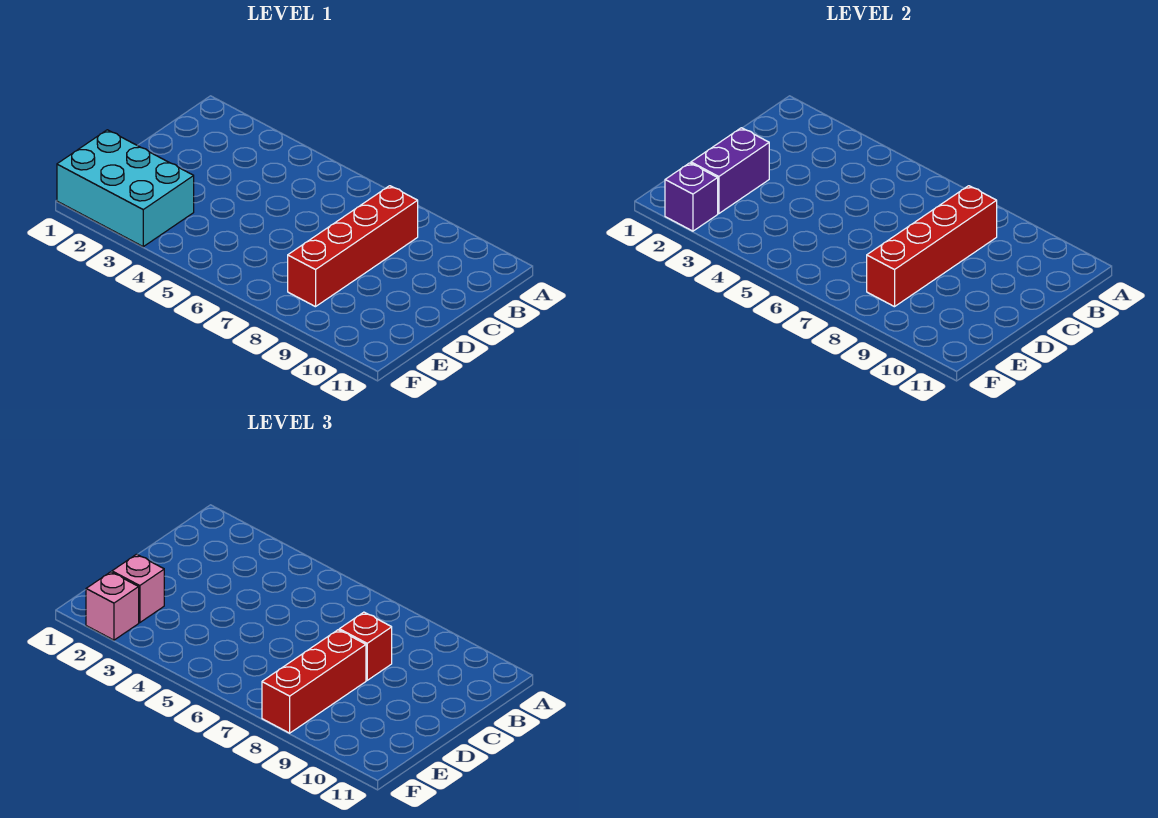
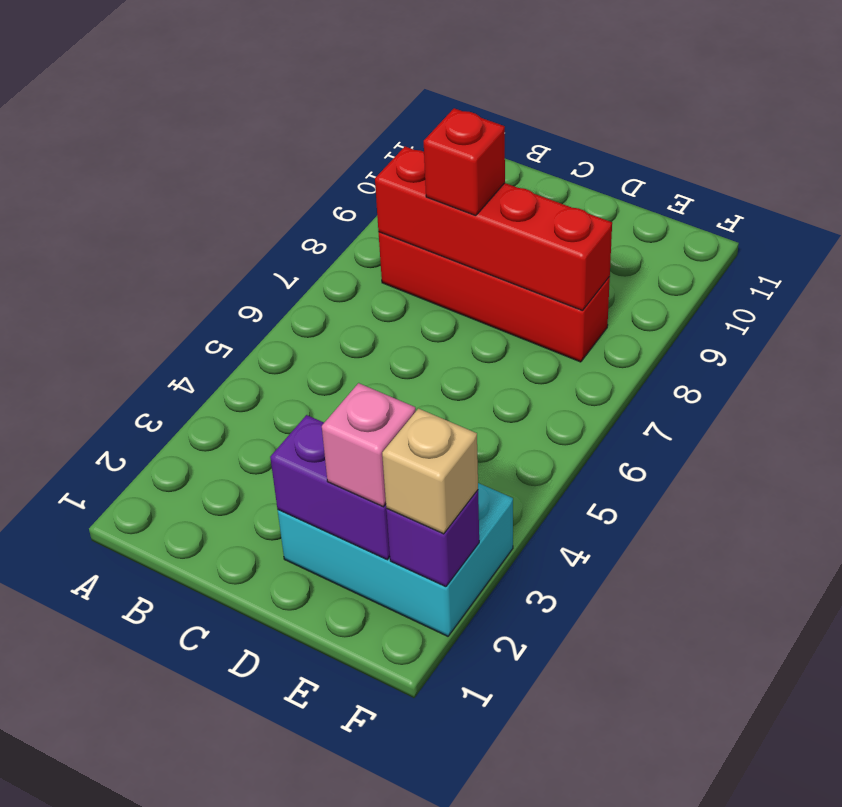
red 1x3 brick [262,630,366,733] -> none
cyan 2x3 brick [57,130,194,247] -> cyan 2x3 brick turned to [278,483,513,636]
pink 1x1 brick [86,572,139,640] -> tan 1x1 brick [382,409,478,534]

